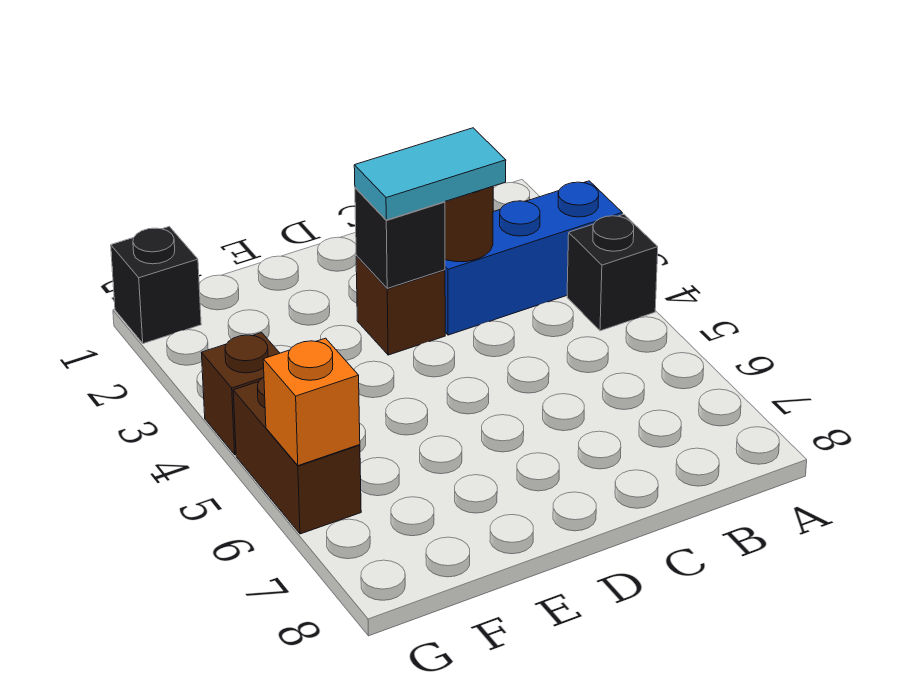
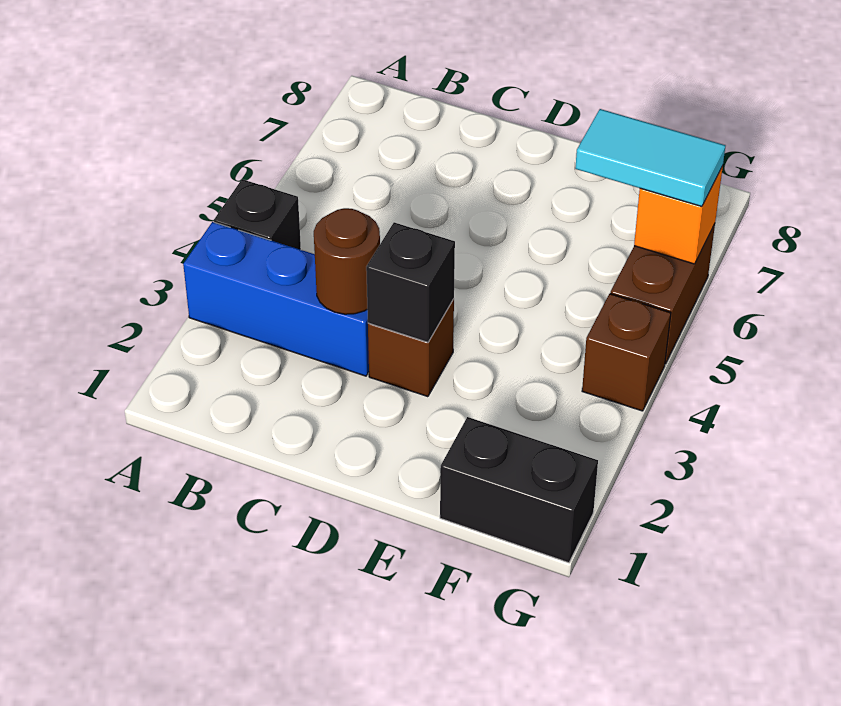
cyan 1x2 tile [354,128,506,220] -> cyan 1x2 tile moved to [575,109,725,207]
black 1x1 brick [111,227,201,344] -> black 1x2 brick [440,417,598,563]

